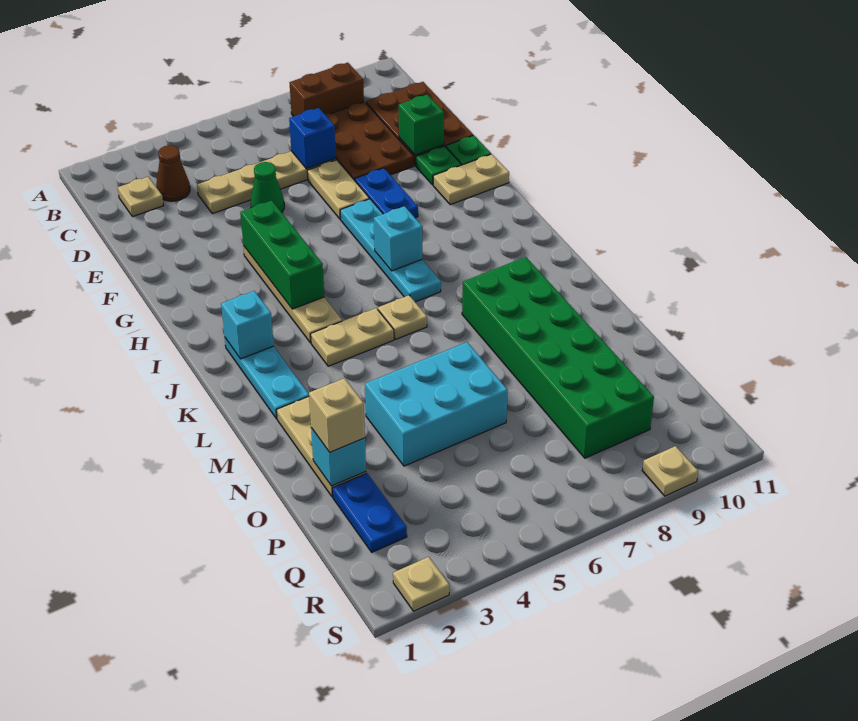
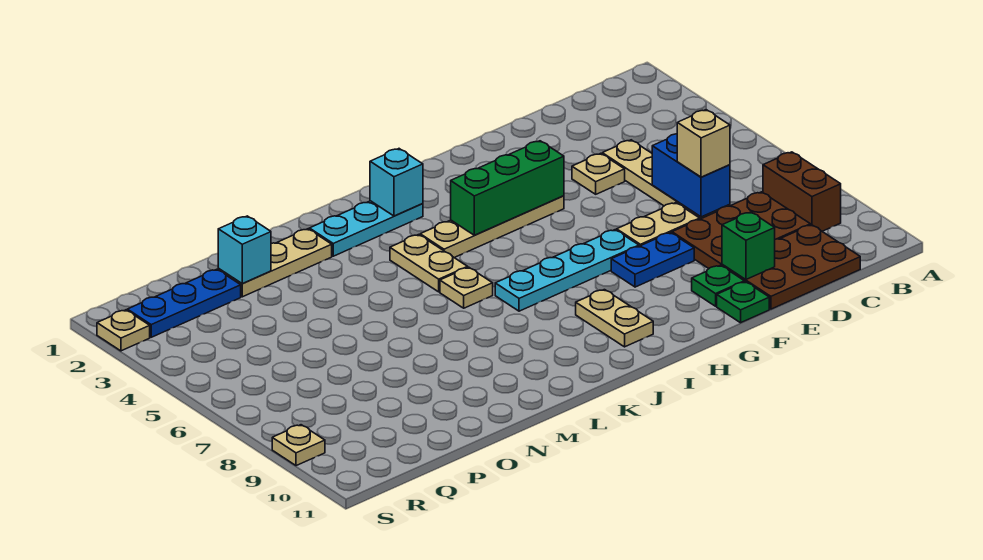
tan 1x1 plate [118,177,164,216] -> tan 1x1 plate moved to [572,153,625,194]
brown 1x1 cone [156,145,190,201] -> none
blue 1x1 brick [289,108,336,169] -> blue 1x2 brick [652,134,730,217]
green 1x1 cone [251,162,284,212] -> none
tan 1x2 plate [433,154,509,205] -> tan 1x2 plate moved to [576,290,653,347]
cyan 1x1 brick [374,206,422,271] -> none
green 2x6 brick [462,257,654,458] -> none
cyan 2x3 brick [365,342,508,466] -> none
tan 1x1 brick [309,378,365,452] -> tan 1x1 brick moved to [677,110,730,177]
blue 1x2 plate [332,473,407,552] -> blue 1x3 plate [127,269,241,337]

